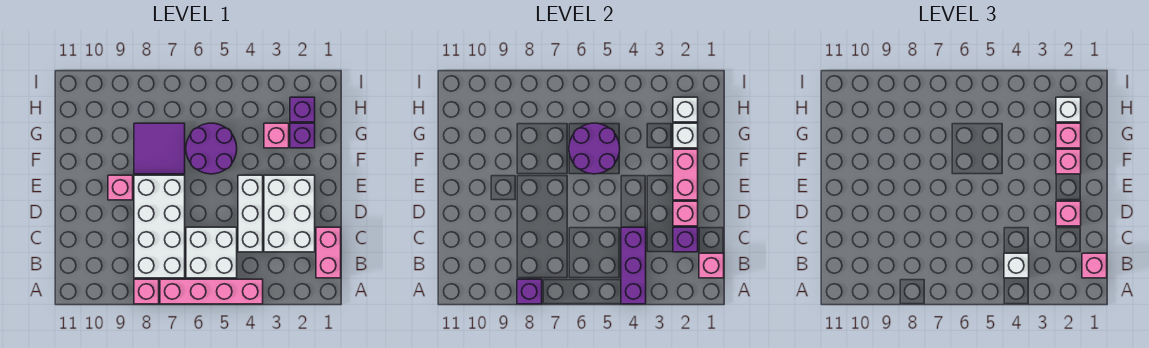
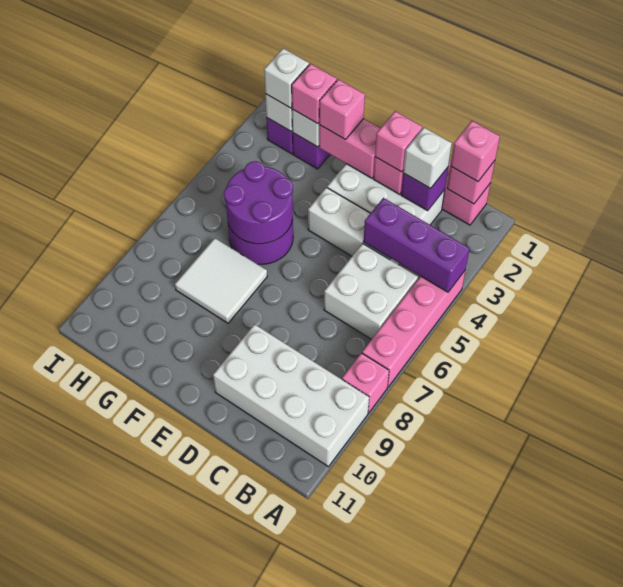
purple 1x1 brick [517,279,542,304] -> none
white 1x1 brick [1004,253,1029,278] -> white 1x1 brick moved to [403,128,452,189]
white 2x4 brick [134,175,185,278] -> white 2x4 brick moved to [213,324,369,467]
pink 1x1 brick [108,175,133,200] -> none
purple 2x2 tile [134,123,185,174] -> white 2x2 tile [175,238,267,323]
pink 1x1 brick [264,123,289,148] -> none

